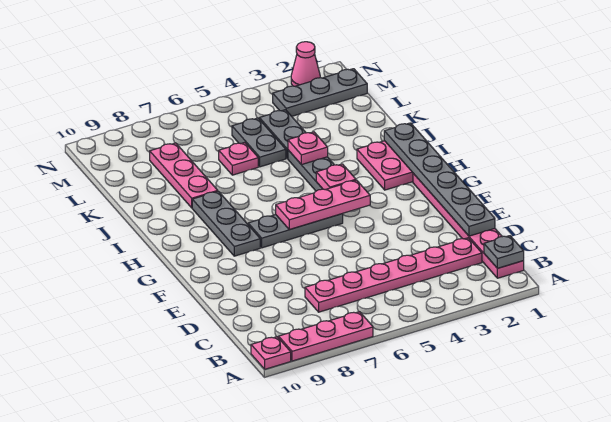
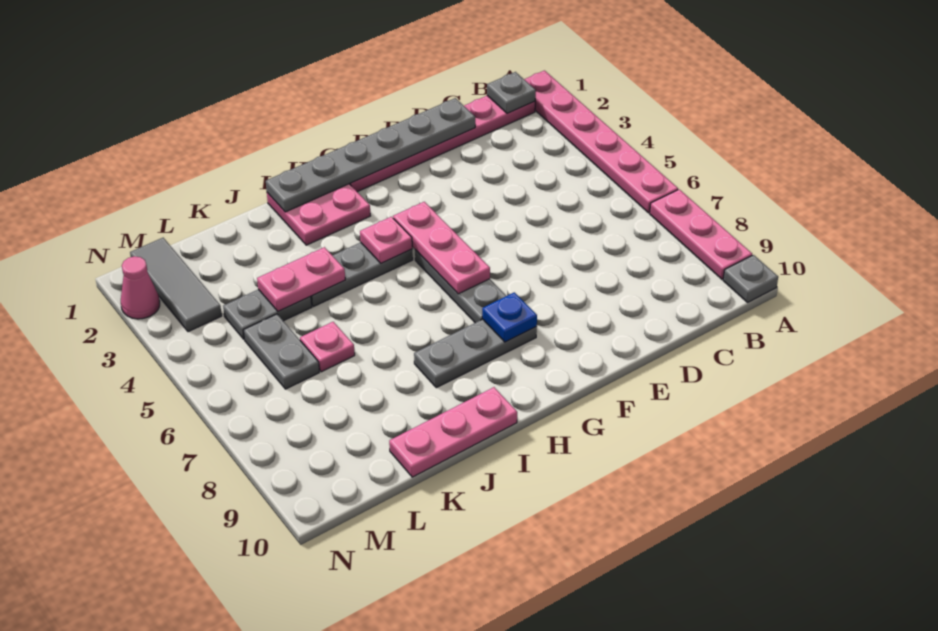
pink 1x1 plate [251,337,291,369] -> grey 1x1 plate [723,255,778,302]
pink 1x6 plate [305,238,482,312] -> pink 1x6 plate moved to [524,71,678,213]
none -> blue 1x1 plate [482,292,537,342]
pink 1x1 plate [288,132,328,165] -> pink 1x2 plate [257,247,345,311]
pink 1x3 plate [150,143,218,208] -> pink 1x3 plate moved to [389,387,517,477]
grey 1x2 plate [232,118,286,167] -> grey 1x2 plate turned to [243,314,319,389]
grey 1x3 plate [273,69,367,116] -> grey 1x3 tile [130,238,222,332]

